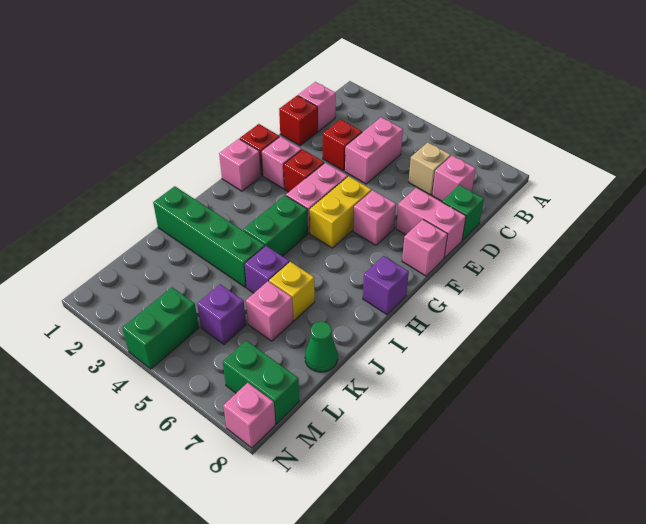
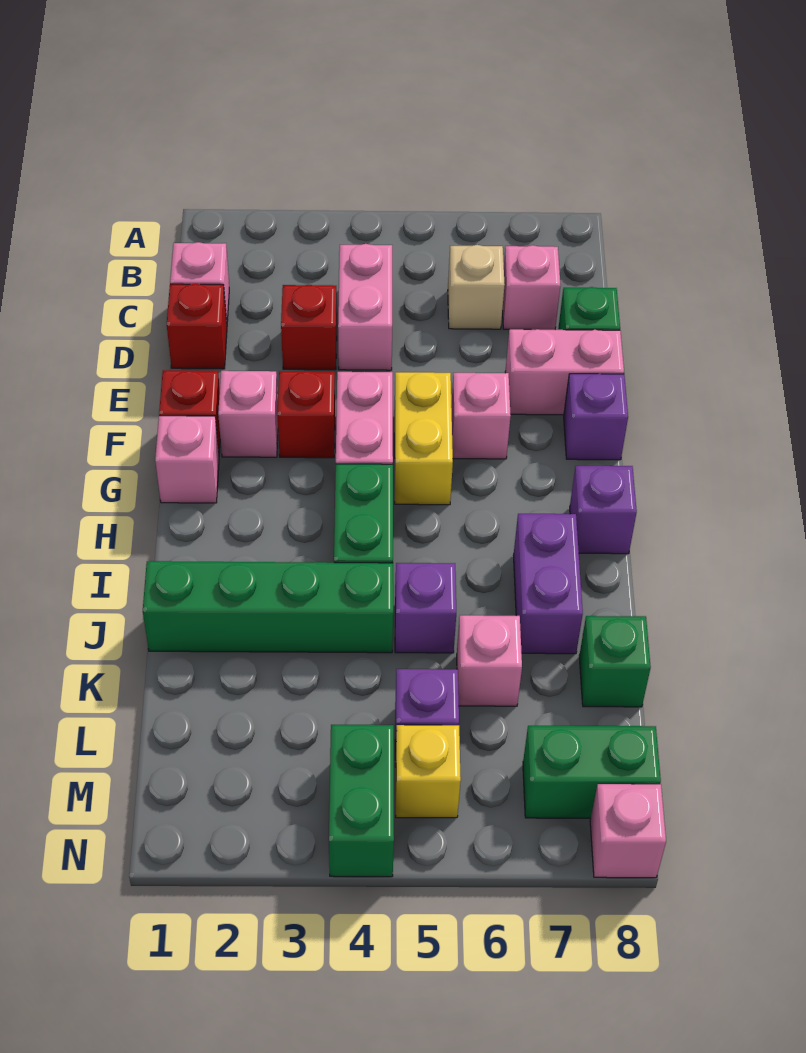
pink 1x1 brick [402,219,448,276] -> purple 1x1 brick [564,374,628,460]
none -> purple 1x2 brick [513,514,583,654]
yellow 1x1 brick [269,262,315,321] -> yellow 1x1 brick moved to [395,725,461,818]
green 1x1 cone [305,322,338,372] -> green 1x1 brick [579,616,651,707]

